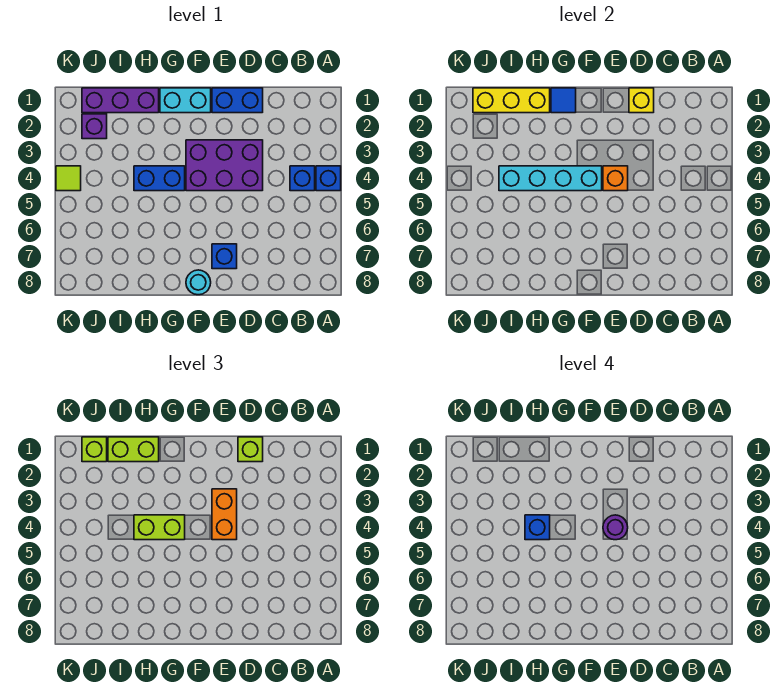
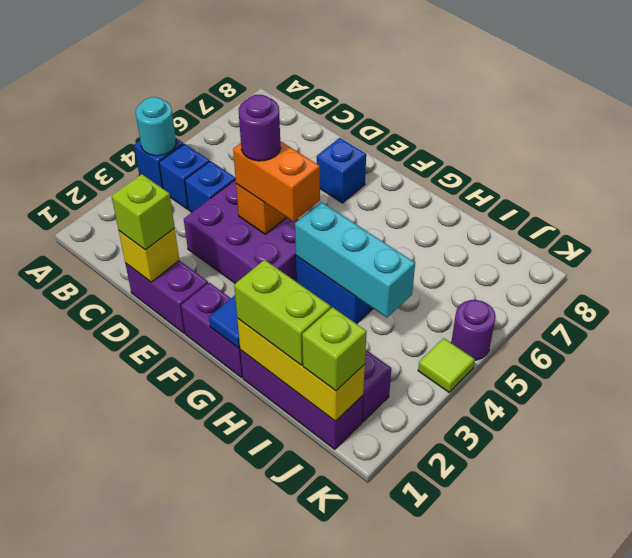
blue 1x2 brick [212,88,263,113] -> purple 1x2 brick [125,261,208,333]
orange 1x2 brick [212,489,237,540] -> orange 1x2 brick turned to [233,141,320,222]
cyan 1x2 brick [160,88,211,113] -> purple 1x2 brick [181,283,243,377]
cyan 1x4 brick [499,166,602,191] -> cyan 1x3 brick [295,202,415,317]
cyan 1x1 round brick [186,270,211,295] -> cyan 1x1 round brick moved to [136,97,176,156]
lime 1x2 brick [134,515,185,540] -> none
blue 1x1 brick [525,515,550,540] -> blue 1x1 brick moved to [185,161,236,212]
none -> purple 1x1 round brick [451,300,496,360]

